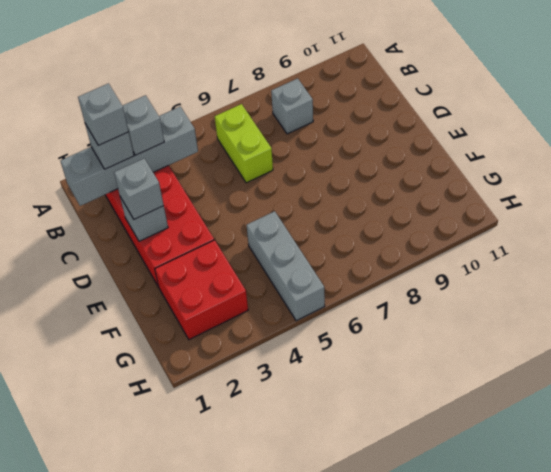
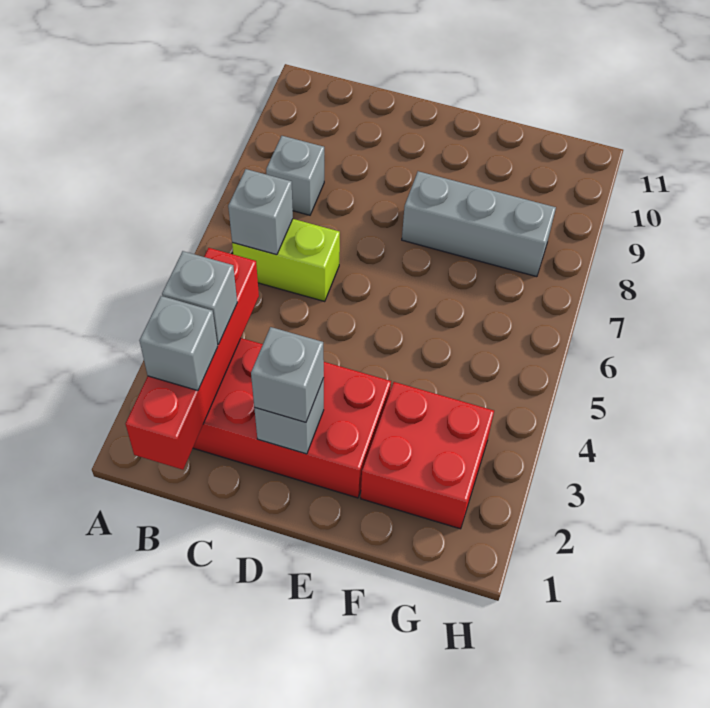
grey 1x4 brick [61,107,198,206] -> red 1x4 brick [126,248,259,470]
grey 1x1 brick [78,83,128,145] -> grey 1x1 brick moved to [228,169,293,255]
grey 1x3 brick [246,211,325,321] -> grey 1x3 brick moved to [402,171,556,277]

